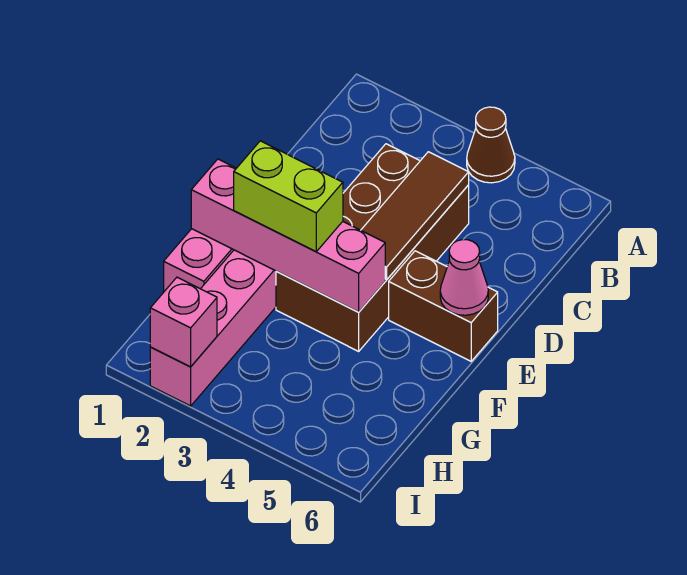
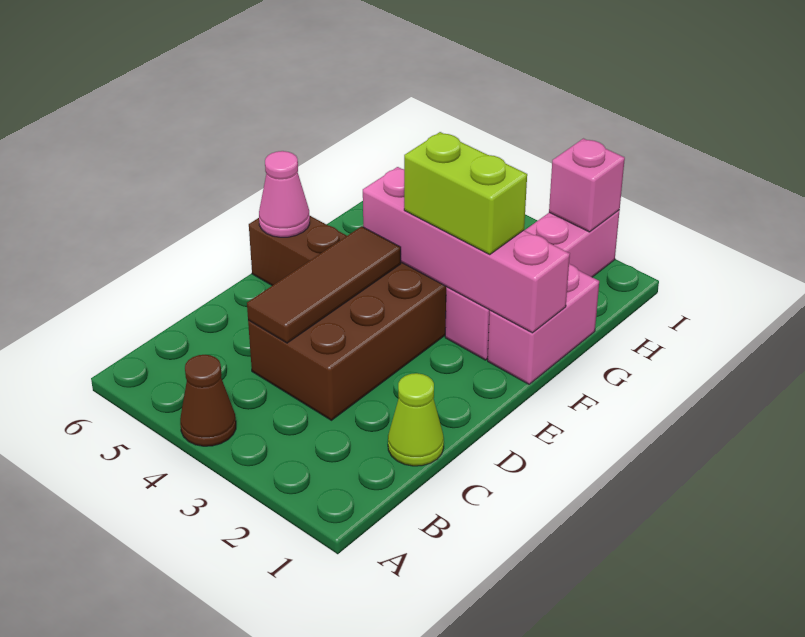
none -> lime 1x1 cone [388,373,444,466]

